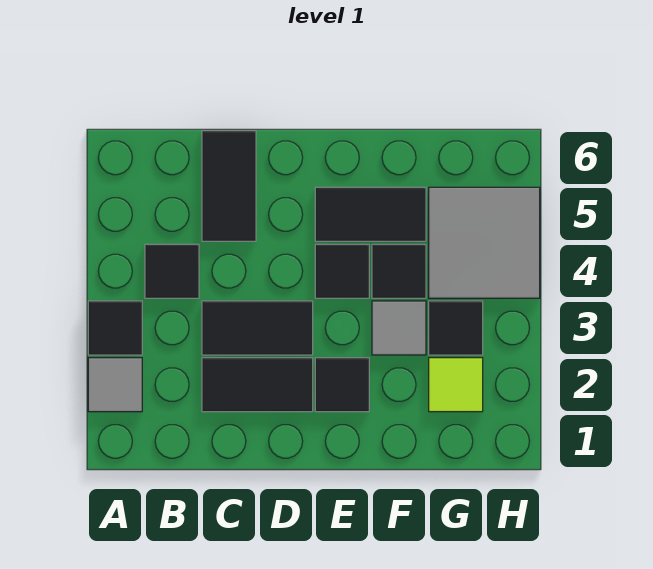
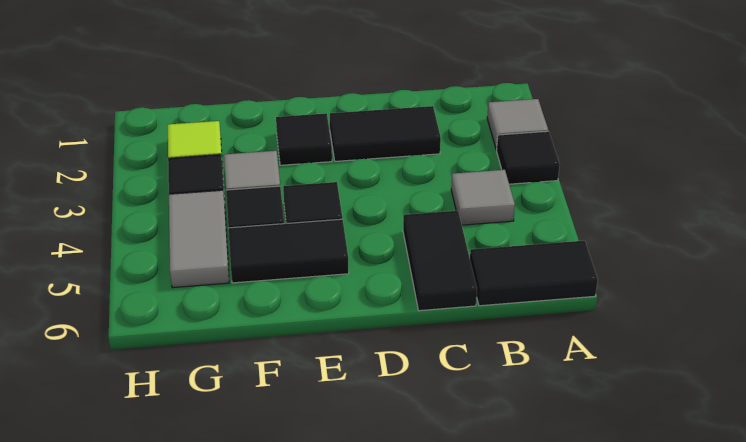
black 1x1 tile [145,244,199,298] -> grey 1x1 tile [451,170,515,225]
black 1x2 tile [202,301,313,355] -> black 1x2 tile moved to [470,241,598,306]
grey 2x2 tile [429,187,540,298] -> grey 1x2 tile [169,190,229,288]

